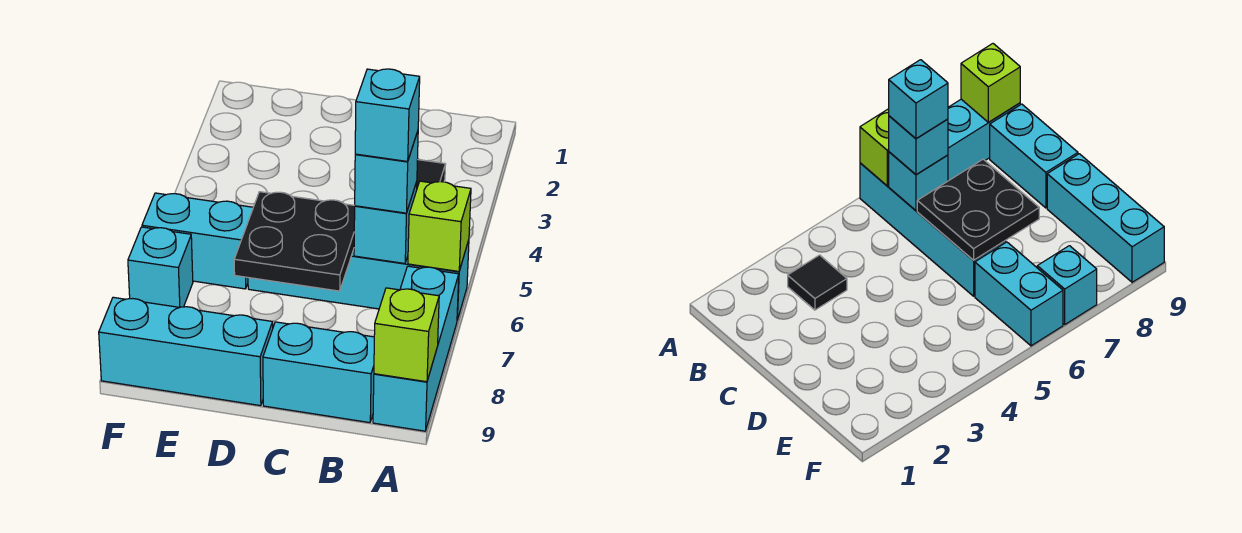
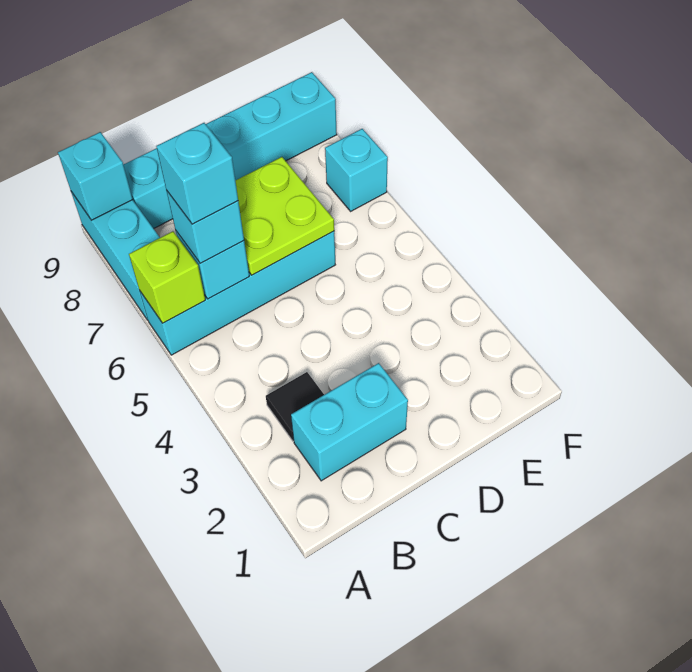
lime 1x1 brick [374,288,439,382] -> cyan 1x1 brick [58,132,133,220]
black 2x2 plate [234,192,355,291] -> lime 2x2 plate [235,157,334,275]
cyan 1x2 brick [142,193,253,289] -> cyan 1x2 brick moved to [291,363,408,481]

